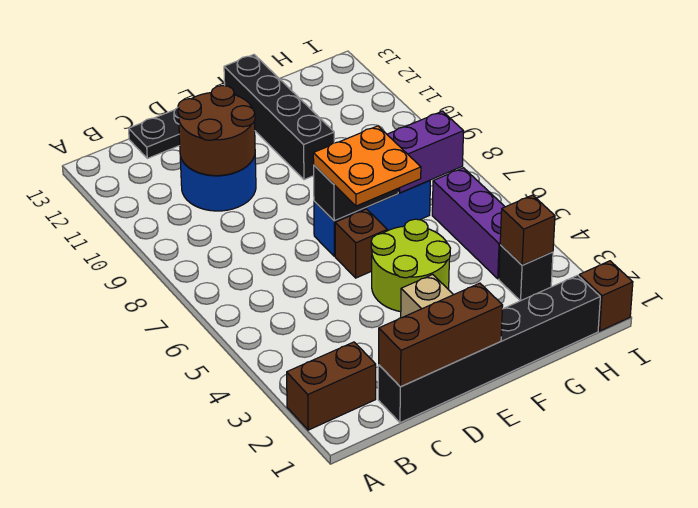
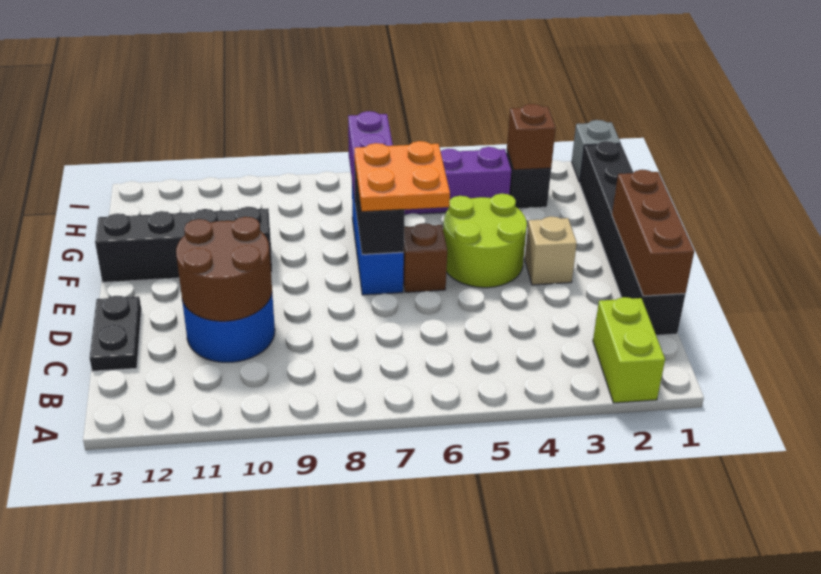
brown 1x2 brick [287,342,376,430] -> lime 1x2 brick [593,297,665,403]
brown 1x1 brick [579,261,633,331] -> grey 1x1 brick [572,120,620,182]

